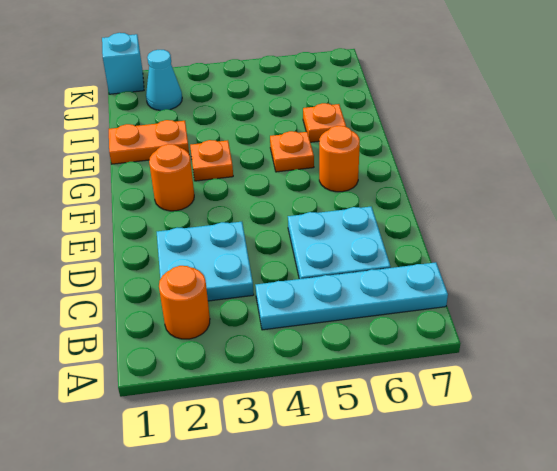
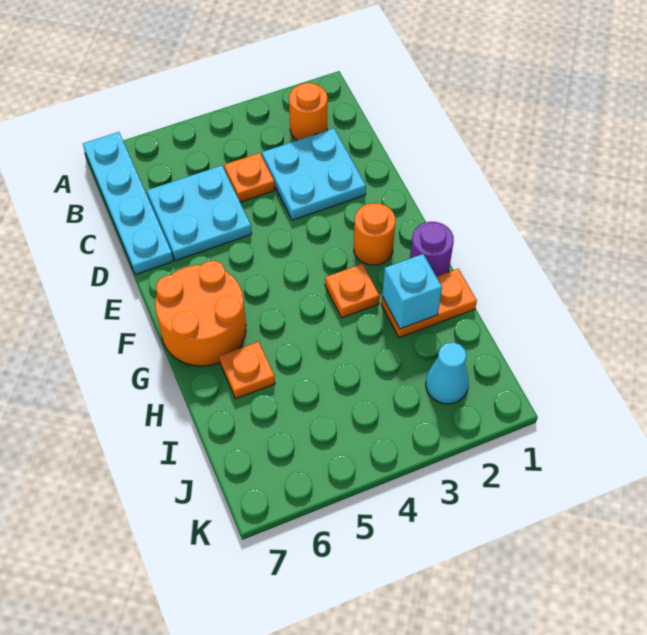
cyan 1x4 plate [255,262,448,330] -> cyan 1x4 plate turned to [83,132,173,274]
orange 1x1 round brick [319,126,360,192] -> orange 2x2 round brick [155,260,246,366]
none -> purple 1x1 round brick [410,222,454,277]
orange 1x1 plate [270,131,314,172] -> orange 1x1 plate moved to [224,153,275,202]
cyan 1x1 brick [102,33,144,94] -> cyan 1x1 brick moved to [382,254,442,329]

